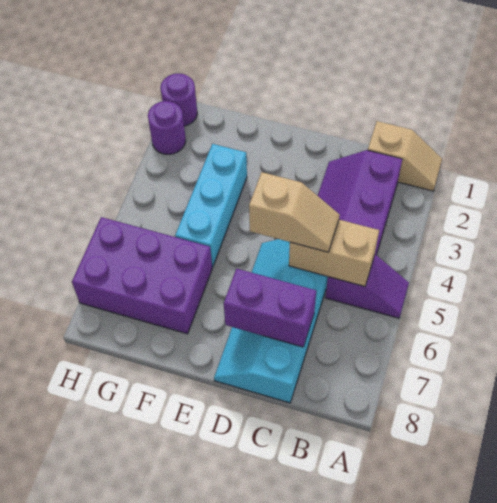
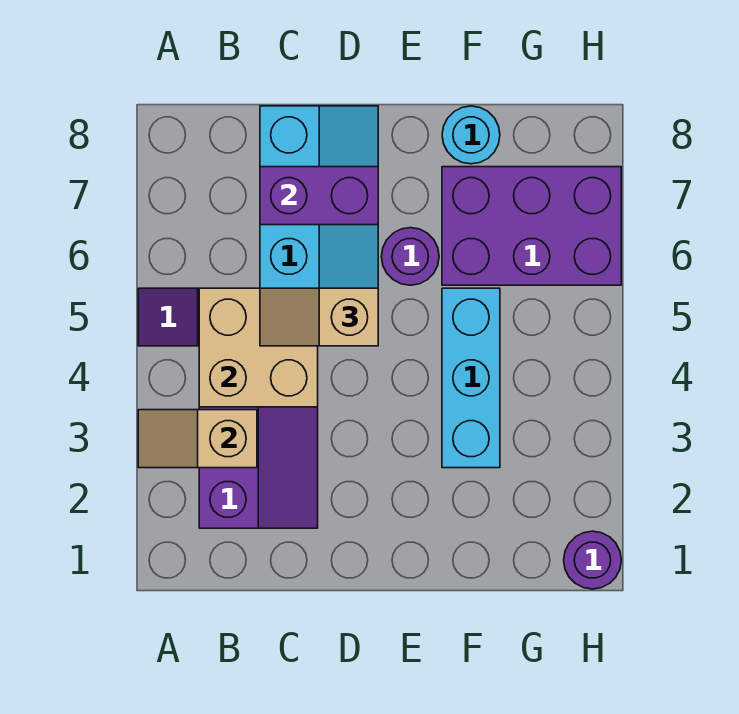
tan 1x2 slope [368,121,442,191] -> tan 1x2 slope moved to [138,410,257,468]
tan 1x2 brick [289,220,379,286] -> tan 2x2 brick [199,288,318,407]
none -> cyan 1x1 round brick [442,106,500,164]
purple 1x1 round brick [148,101,186,155] -> purple 1x1 round brick moved to [381,228,439,285]

